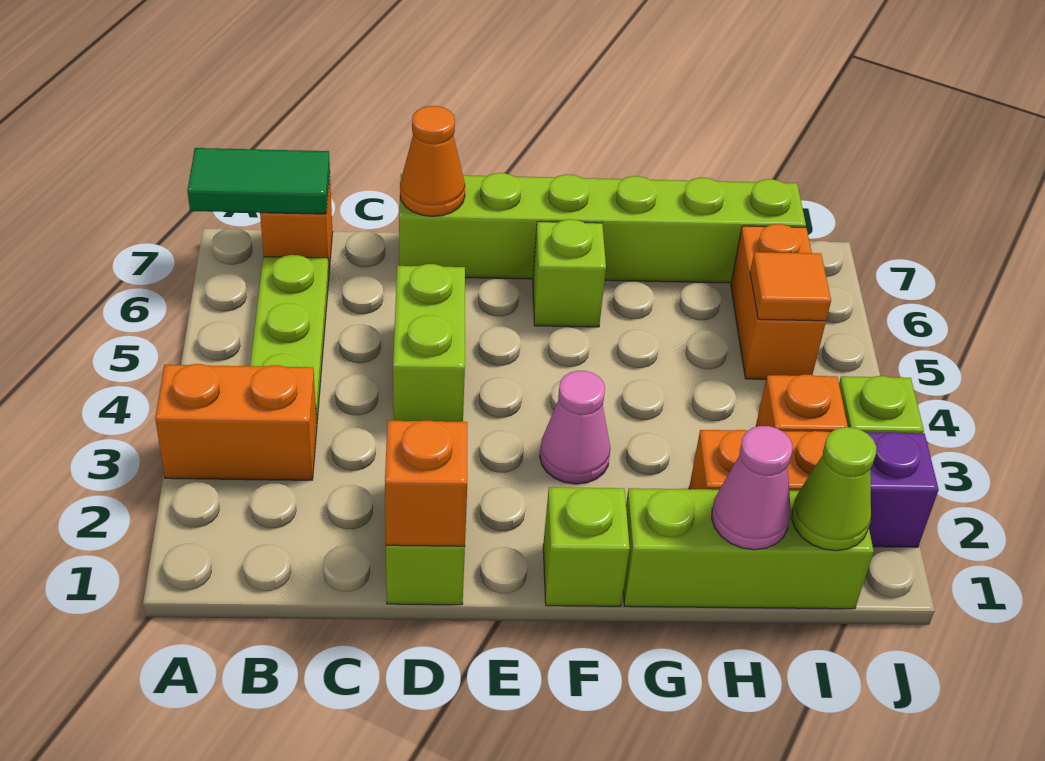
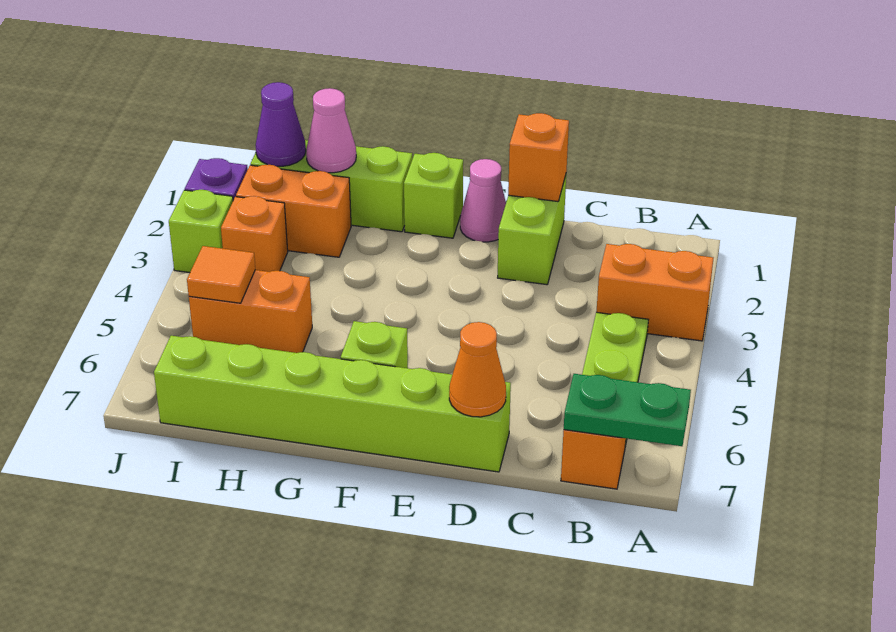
green 1x2 tile [187,148,330,214] -> green 1x2 plate [564,374,691,446]
lime 1x2 brick [393,264,465,422] -> none
pink 1x1 cone [540,371,611,484] -> pink 1x1 cone moved to [460,159,506,242]
lime 1x1 cone [792,427,876,551] -> purple 1x1 cone [256,82,306,166]
orange 1x2 brick [731,224,826,379] -> orange 1x2 brick turned to [189,270,312,353]

